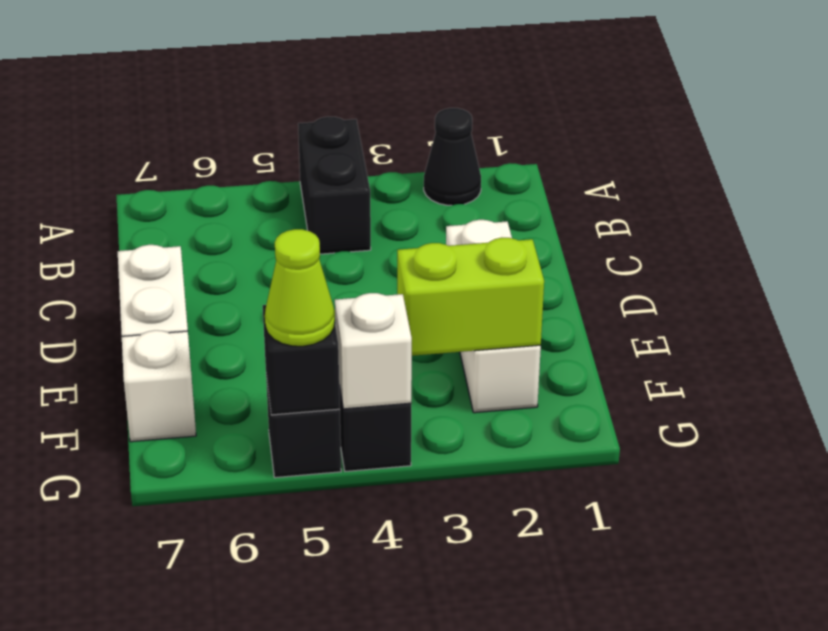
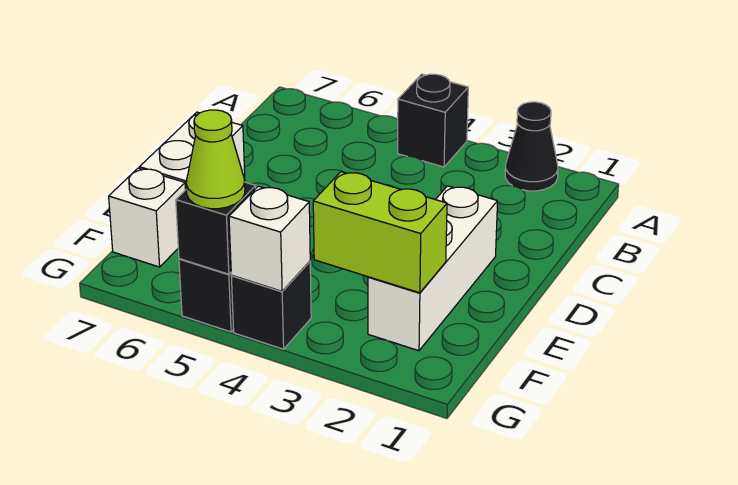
black 1x2 brick [298,117,371,254] -> black 1x1 brick [398,74,468,167]

